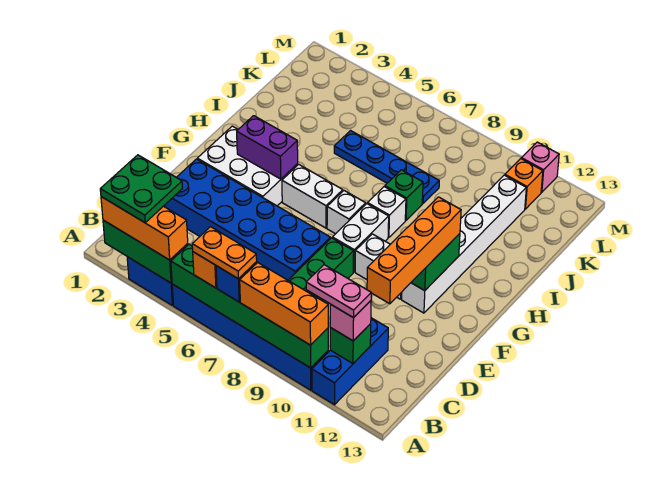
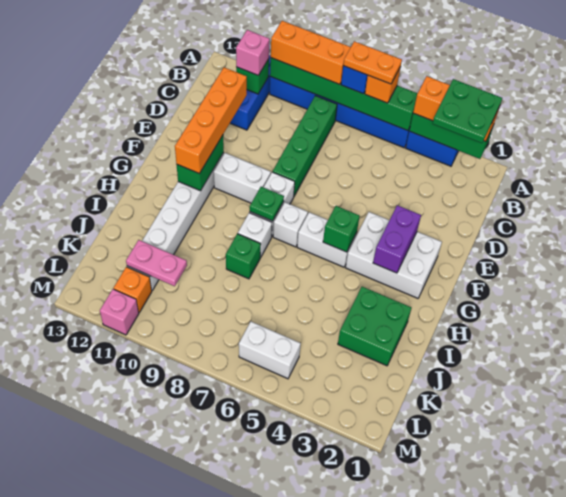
pink 1x2 plate [306,265,371,318] -> pink 1x2 plate moved to [126,240,187,286]
blue 2x6 brick [164,159,330,280] -> none
purple 1x2 brick [237,116,298,179] -> purple 1x2 brick turned to [373,205,421,273]
none -> green 1x1 brick [323,206,360,252]
none -> green 1x1 plate [250,187,284,221]
none -> green 2x2 brick [338,287,411,366]
blue 1x4 plate [334,131,439,203] -> none
none -> white 1x2 brick [239,322,301,379]

